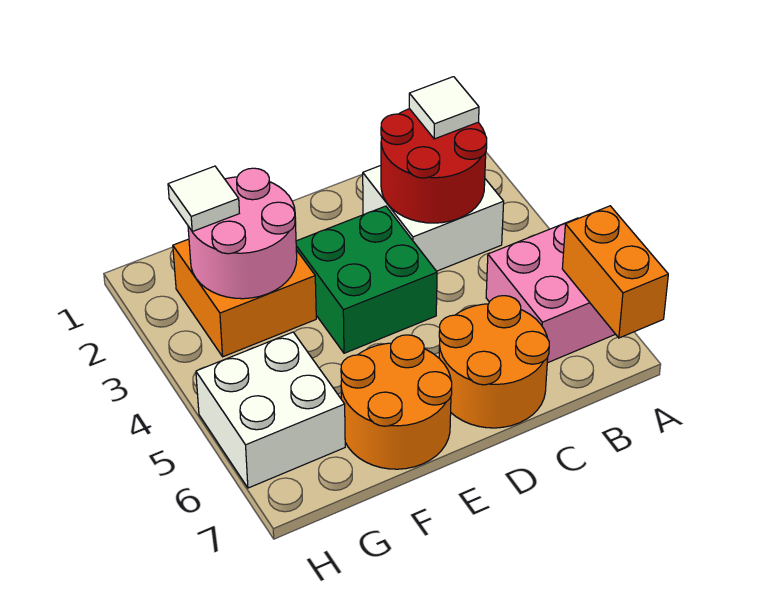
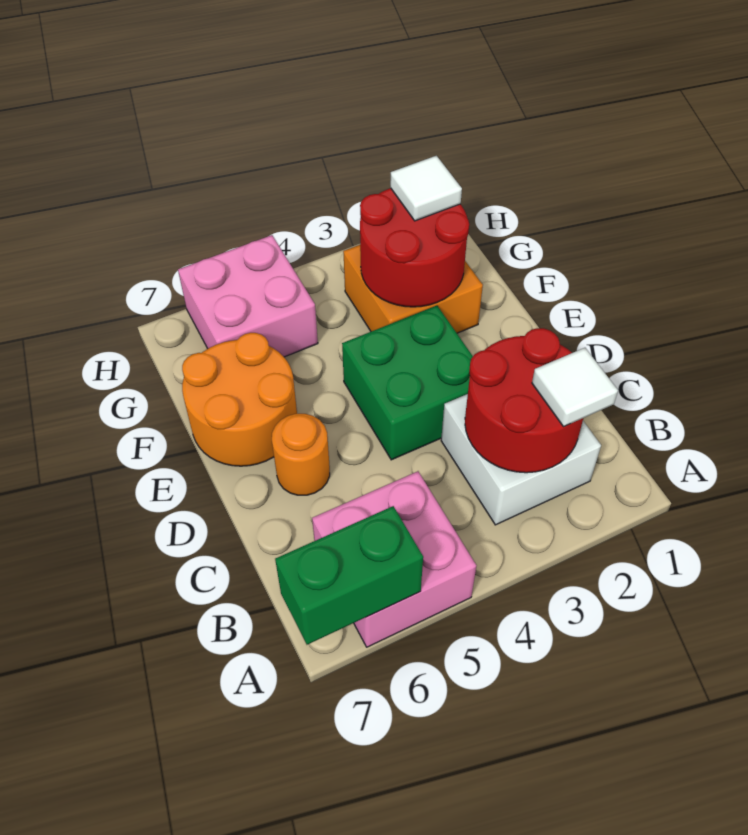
orange 1x2 brick [562,206,668,338] -> green 1x2 brick [275,506,423,645]
orange 2x2 round brick [439,296,549,428] -> orange 1x1 round brick [272,414,330,495]
pink 2x2 round brick [188,168,297,299] -> red 2x2 round brick [360,188,469,307]
white 2x2 brick [196,332,345,488] -> pink 2x2 brick [178,235,318,357]

